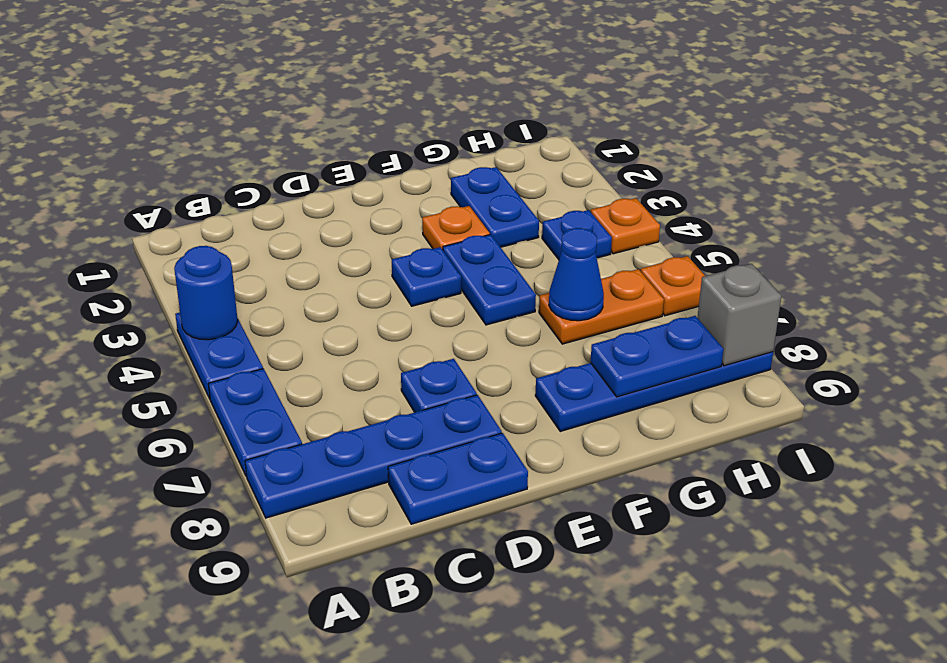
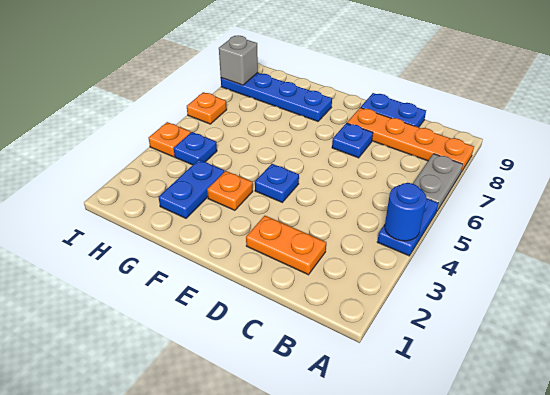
blue 1x2 plate [208,369,302,476] -> grey 1x2 plate [413,154,463,211]
blue 1x4 plate [245,395,502,518] -> orange 1x4 plate [347,108,474,172]
blue 1x2 plate [443,235,536,325] -> none
orange 1x2 plate [539,269,664,344] -> orange 1x2 plate moved to [246,216,326,275]
blue 1x1 cone [549,228,604,321] -> none
blue 1x2 plate [591,316,723,397] -> none

